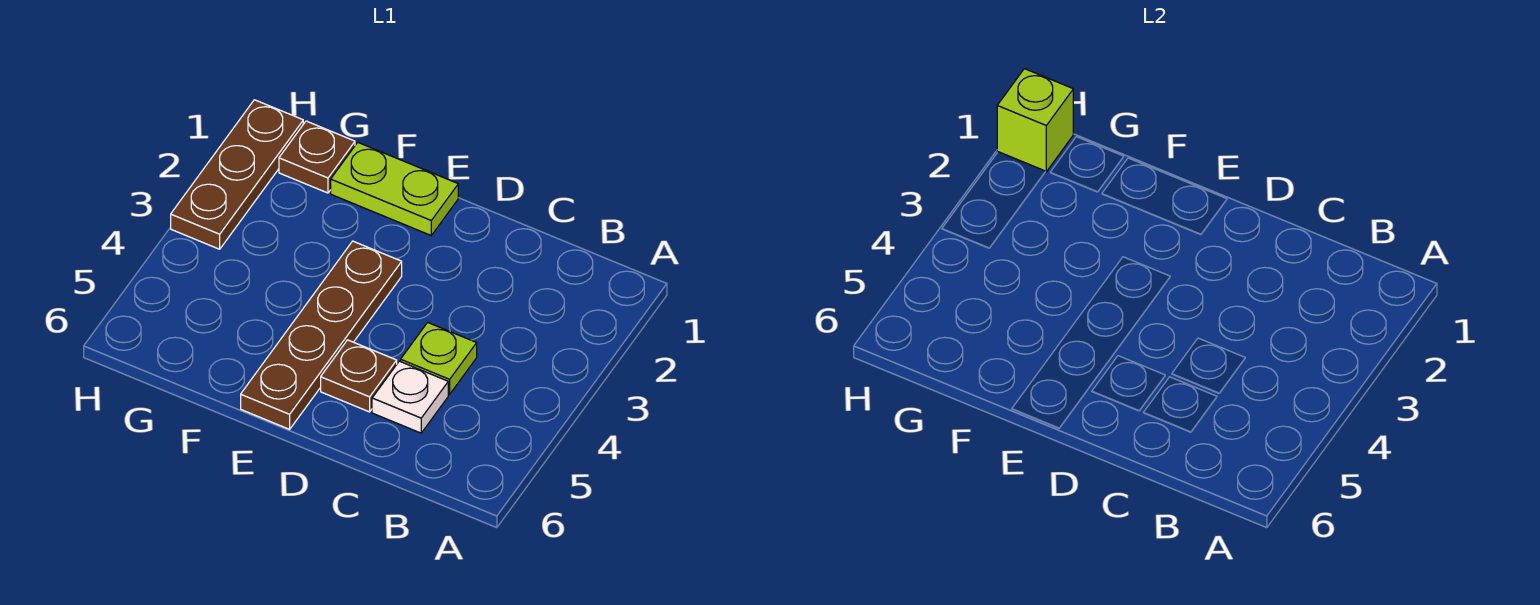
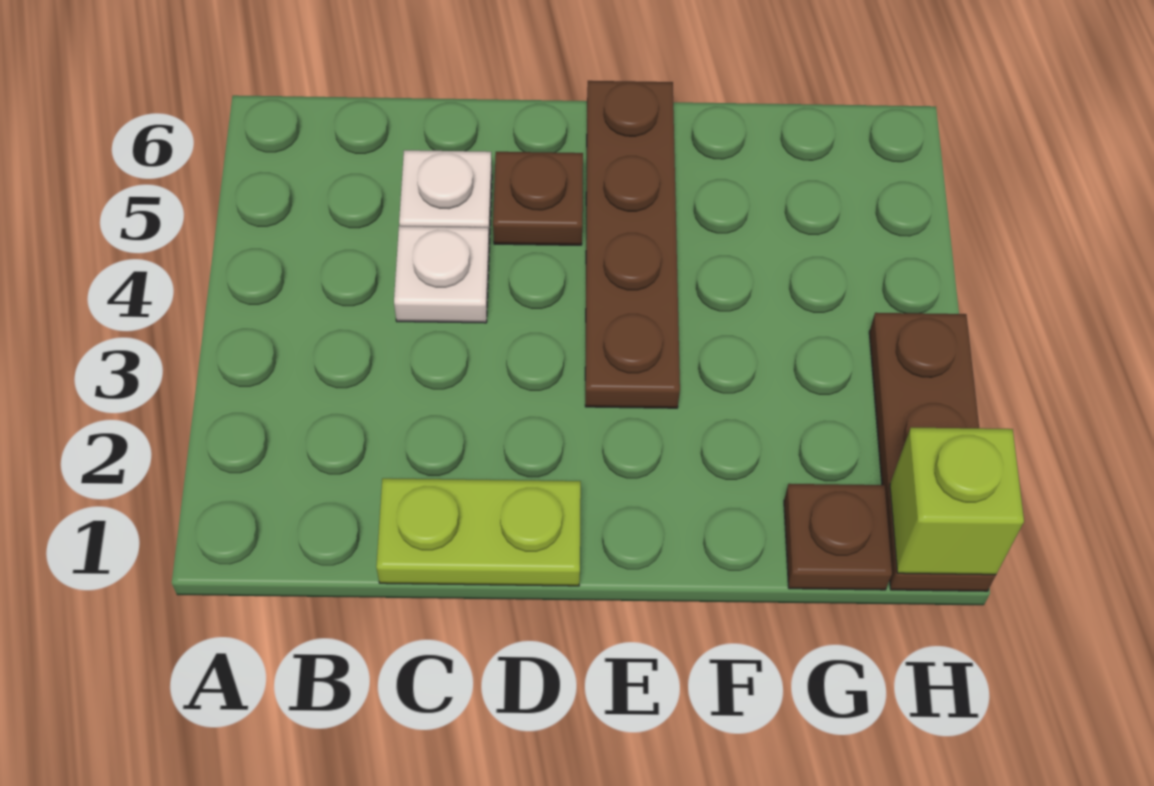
lime 1x1 plate [401,322,477,394] -> white 1x1 plate [394,226,489,323]
lime 1x2 plate [331,142,458,235] -> lime 1x2 plate moved to [376,478,581,586]

